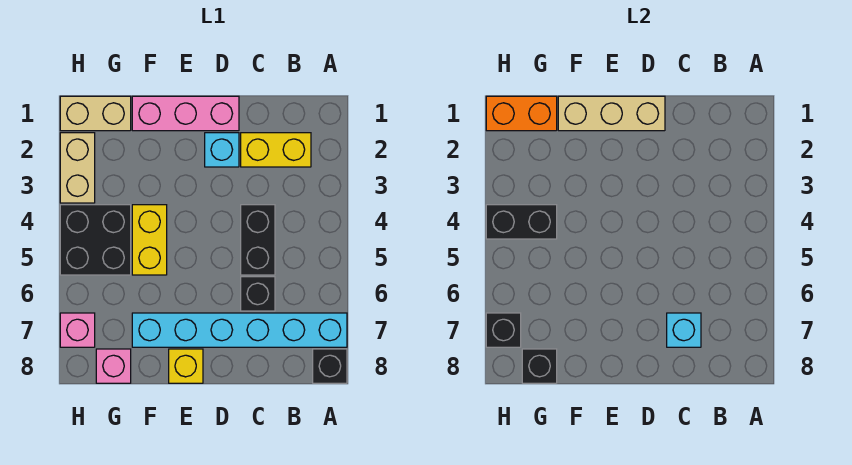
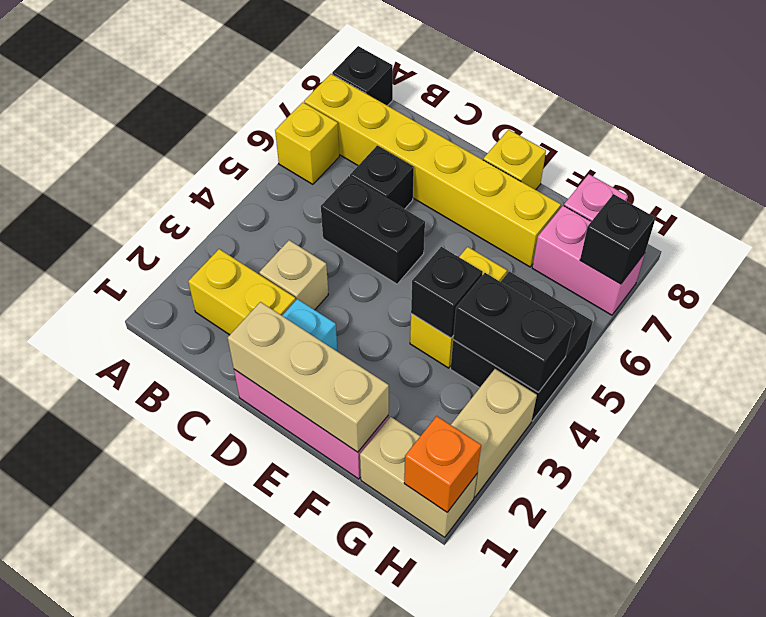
none -> yellow 1x1 brick [275,102,339,184]
cyan 1x6 brick [132,313,347,347] -> yellow 1x6 brick [304,74,561,267]
none -> tan 1x1 brick [259,240,328,310]
black 1x2 brick [241,205,275,275] -> black 1x2 brick turned to [321,176,425,284]
cyan 1x1 brick [667,313,701,347] -> none
orange 1x2 brick [486,96,557,131] -> orange 1x1 brick [404,416,481,512]
black 1x1 brick [522,349,557,383] -> black 1x1 brick moved to [411,247,483,338]
pink 1x1 brick [60,313,95,347] -> pink 1x2 brick [532,206,645,315]

